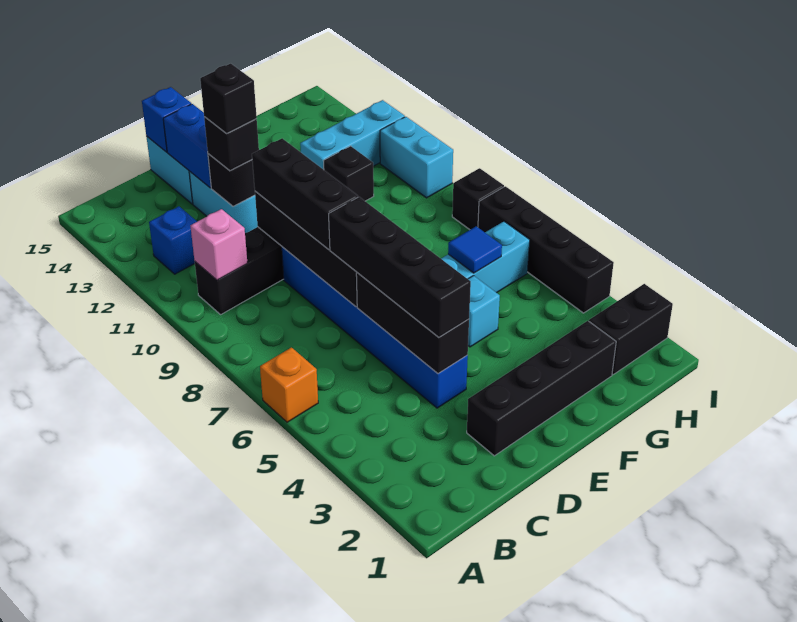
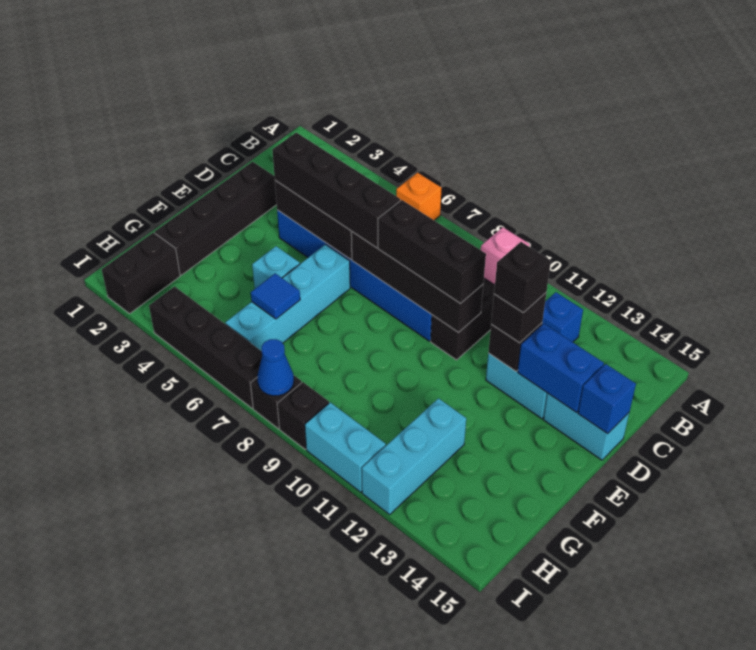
black 1x1 brick [324,146,374,201] -> black 1x1 brick moved to [277,382,329,449]
none -> blue 1x1 cone [258,339,294,396]

